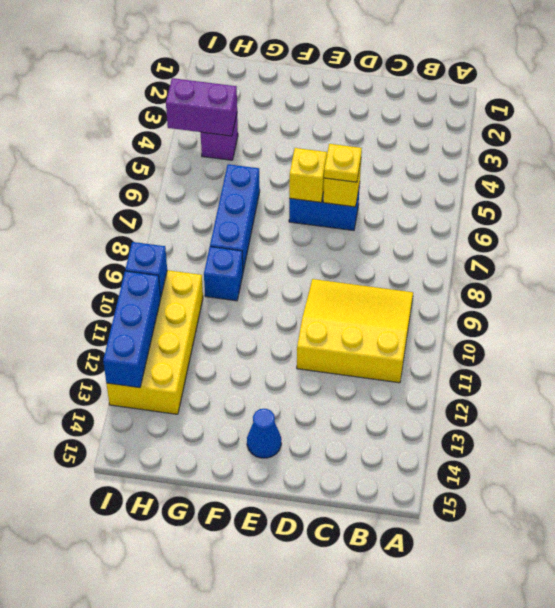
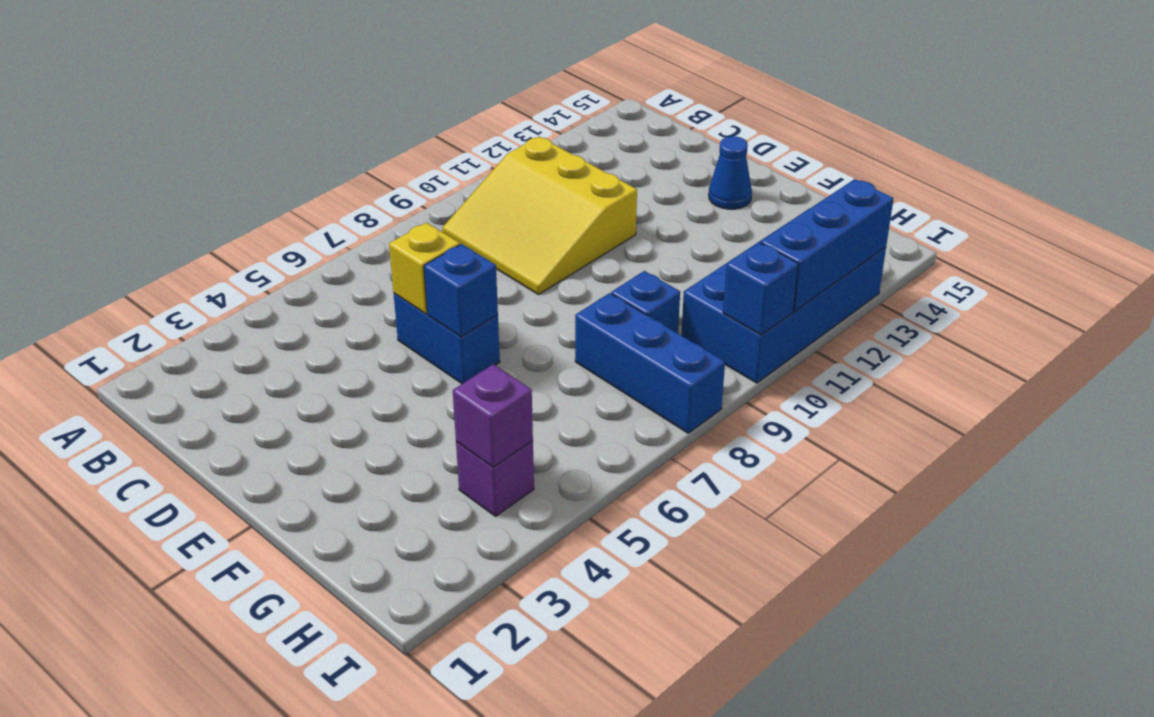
yellow 1x1 plate [324,144,362,182] -> none
yellow 1x1 brick [289,148,327,202] -> blue 1x1 brick [424,244,498,337]
blue 1x3 brick [210,164,260,271] -> blue 1x3 brick turned to [575,293,725,433]
purple 1x2 brick [166,78,237,136] -> purple 1x1 brick [453,364,533,468]
yellow 2x4 brick [106,270,203,414] -> blue 2x4 brick [681,208,886,383]

